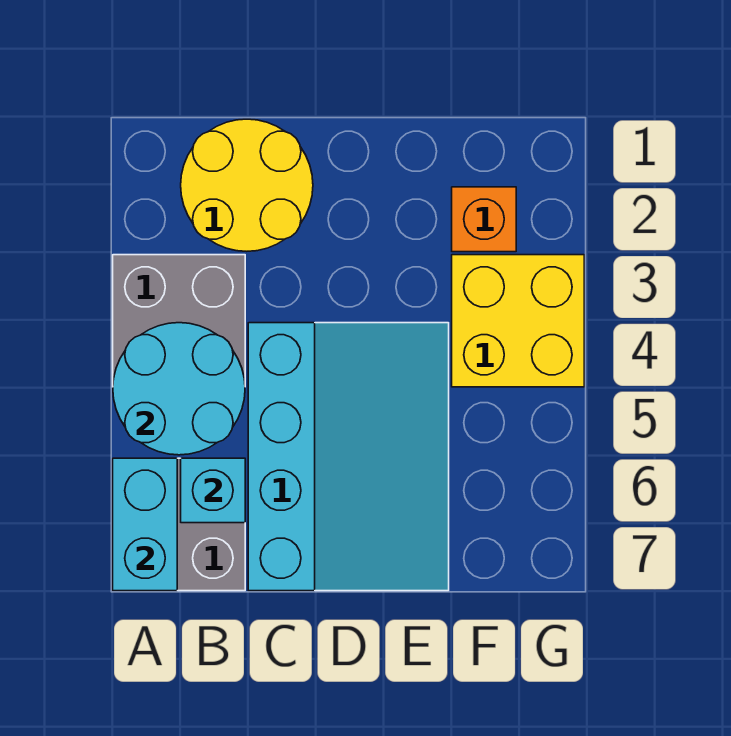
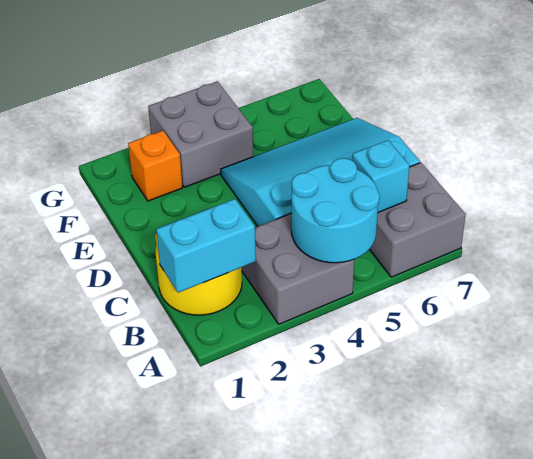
cyan 1x2 brick [113,458,177,591] -> cyan 1x2 brick moved to [156,199,256,293]
yellow 2x2 brick [452,255,584,387] -> grey 2x2 brick [148,81,253,187]

